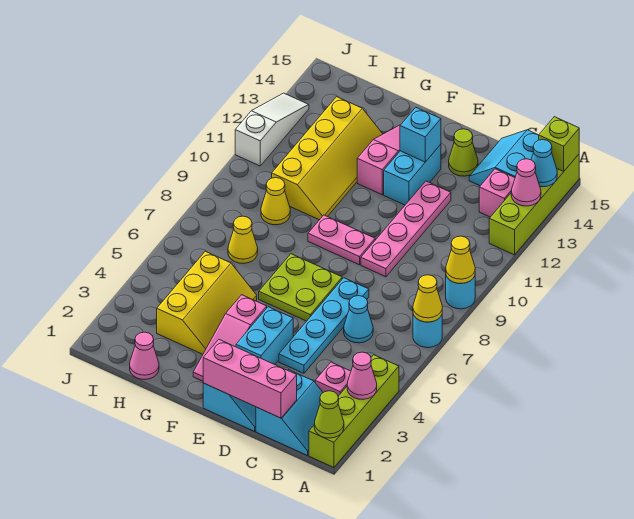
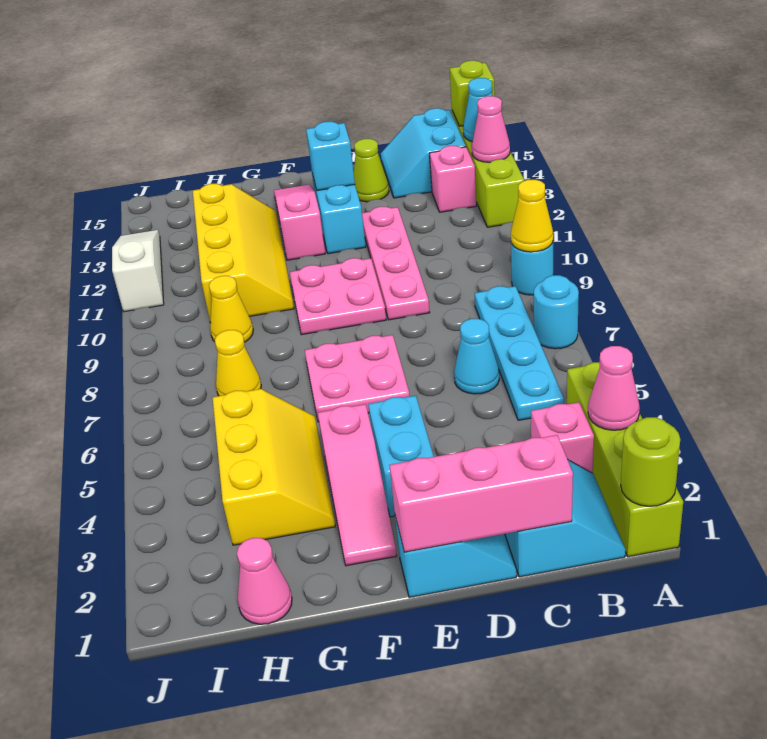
lime 1x1 cone [314,391,344,438] -> lime 1x1 round brick [621,417,680,506]
yellow 1x1 cone [413,275,442,322] -> none
cyan 1x4 plate [279,278,369,373] -> cyan 1x4 plate moved to [475,286,564,420]
lime 2x2 plate [259,254,342,321] -> pink 2x2 plate [305,335,410,422]
pink 1x2 plate [308,215,375,265] -> pink 2x2 plate [290,258,386,335]

